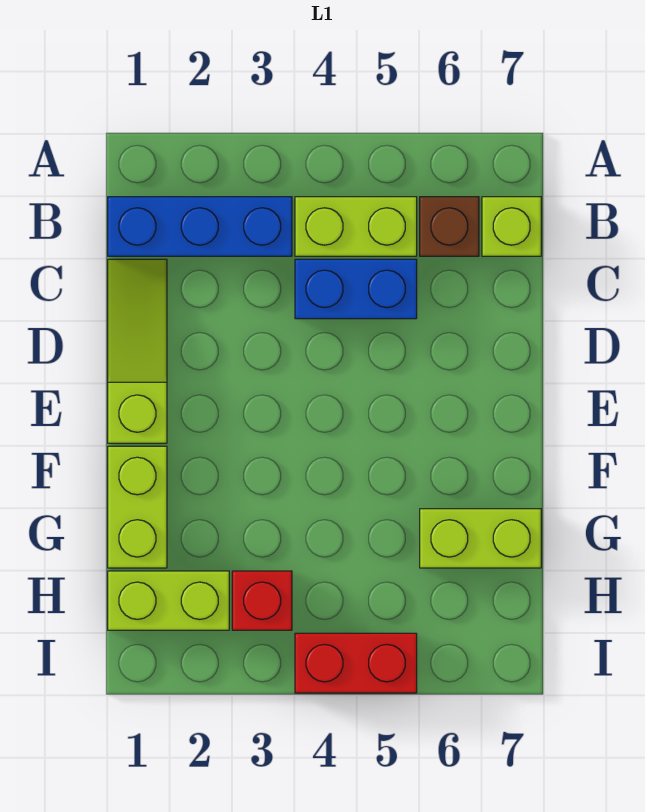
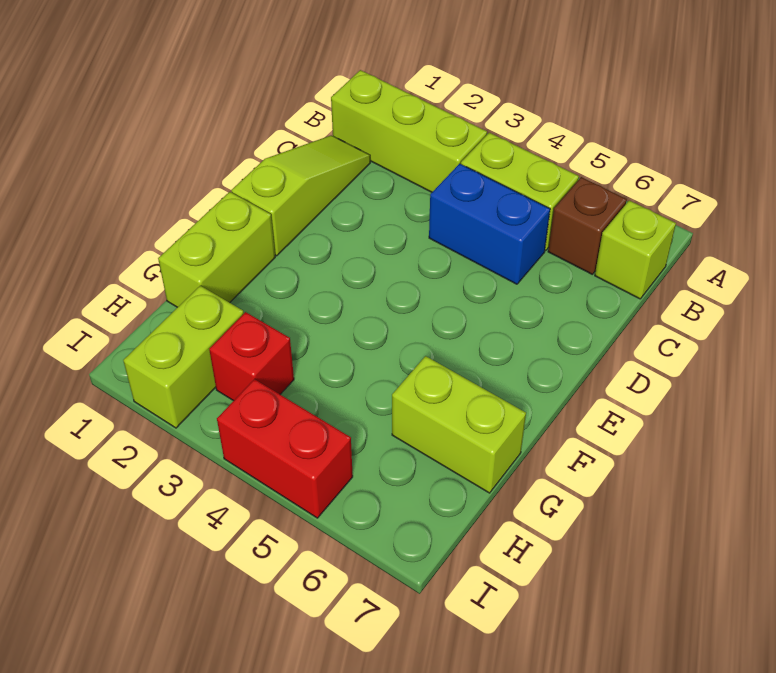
blue 1x3 brick [108,197,292,256] -> lime 1x3 brick [331,70,487,192]
lime 1x2 brick [108,571,229,630] -> lime 1x2 brick turned to [123,286,244,428]

